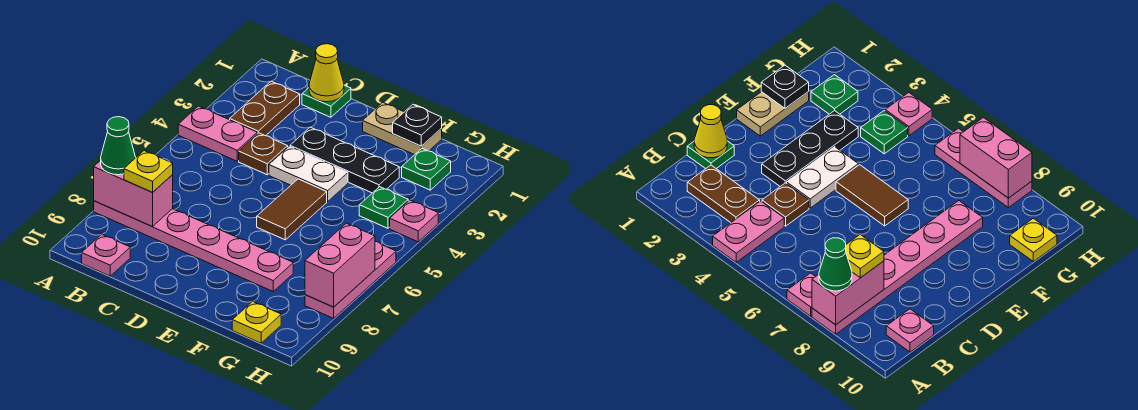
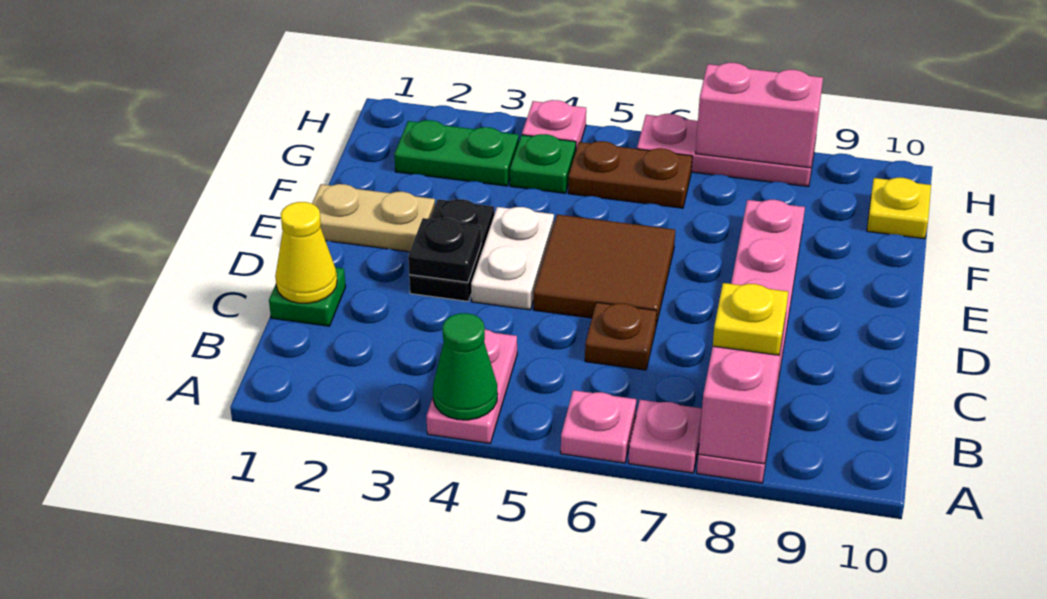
green 1x1 cone [101,117,136,175] -> green 1x1 cone moved to [433,313,498,420]
brown 1x2 plate [230,81,300,136] -> brown 1x2 plate moved to [568,141,692,208]
pink 1x1 plate [82,234,130,276] -> pink 1x1 plate moved to [561,390,636,463]
brown 1x1 plate [239,133,288,175] -> brown 1x1 plate moved to [585,302,657,370]
black 1x3 plate [290,127,399,193] -> black 1x2 plate [409,199,494,301]
tan 1x2 plate [363,102,442,155] -> tan 1x2 plate turned to [312,184,435,252]
brown 1x2 tile [257,179,327,240] -> brown 2x2 tile [534,215,675,325]
black 1x1 plate [393,105,442,146] -> black 1x1 plate moved to [408,218,481,282]
green 1x1 plate [402,149,451,190] -> green 1x2 plate [394,120,519,186]

